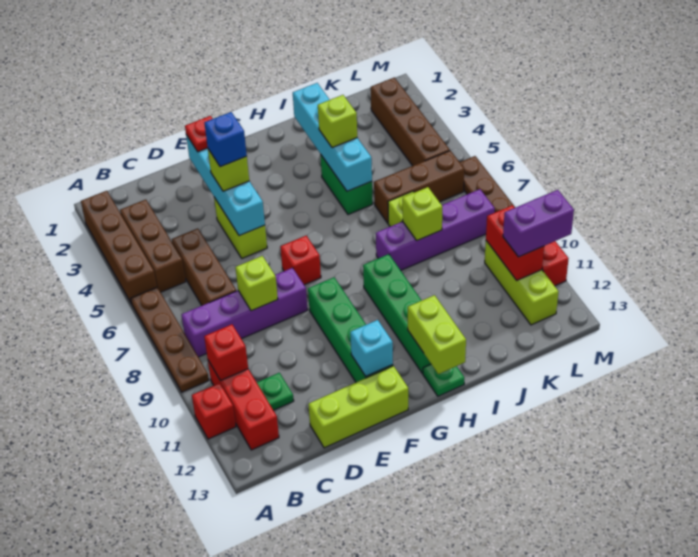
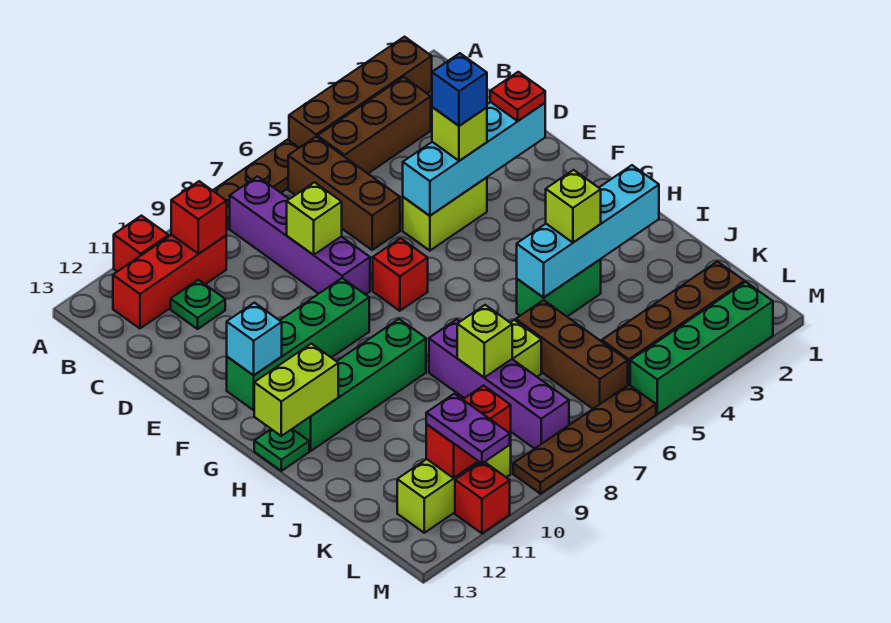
brown 1x3 brick [172,229,236,305] -> brown 1x3 brick turned to [288,137,400,250]
lime 1x3 brick [308,366,408,448] -> none
purple 1x2 brick [503,190,574,257] -> purple 1x2 plate [426,394,510,463]
none -> green 1x4 brick [630,282,773,414]

